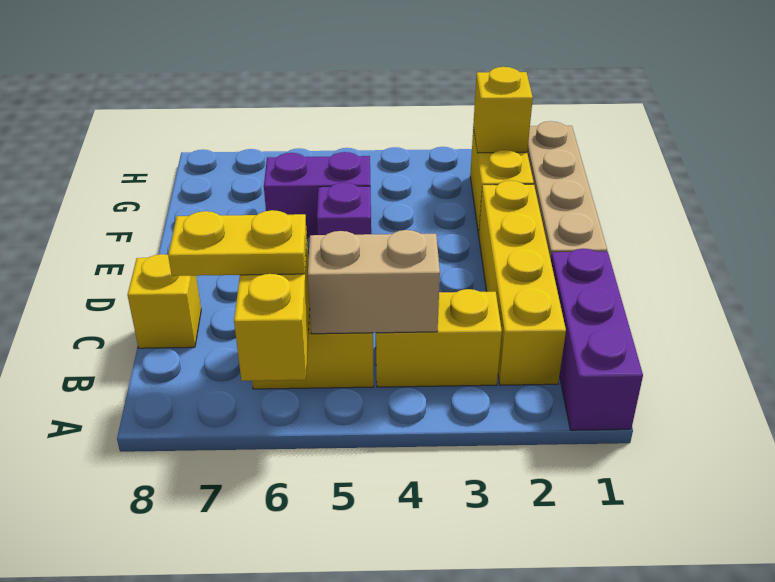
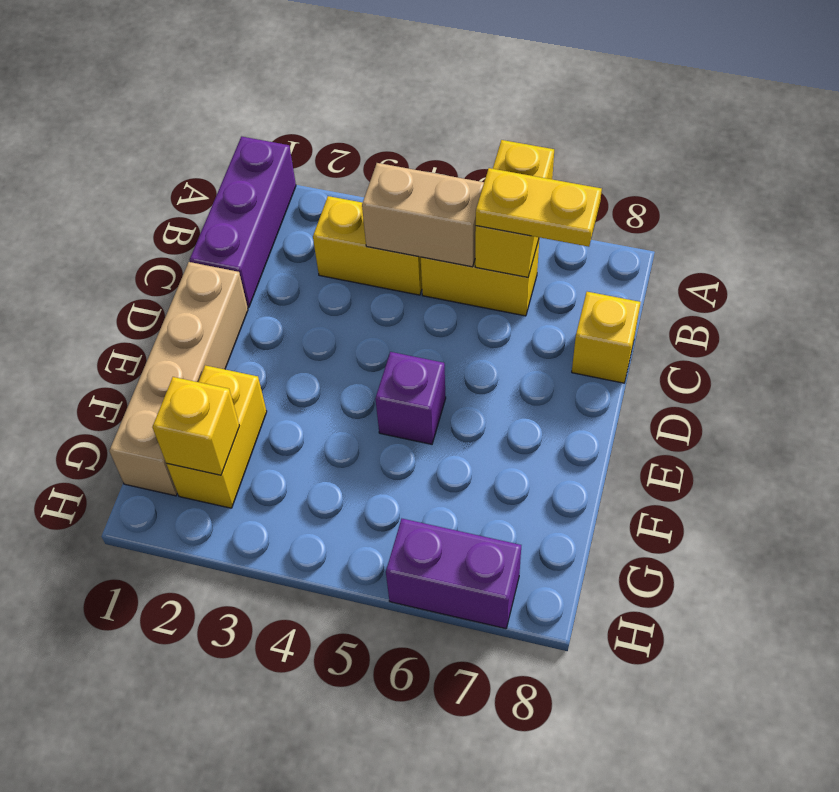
yellow 1x4 brick [479,181,566,385] -> none
purple 1x2 brick [264,152,370,237] -> purple 1x2 brick moved to [386,519,521,629]

